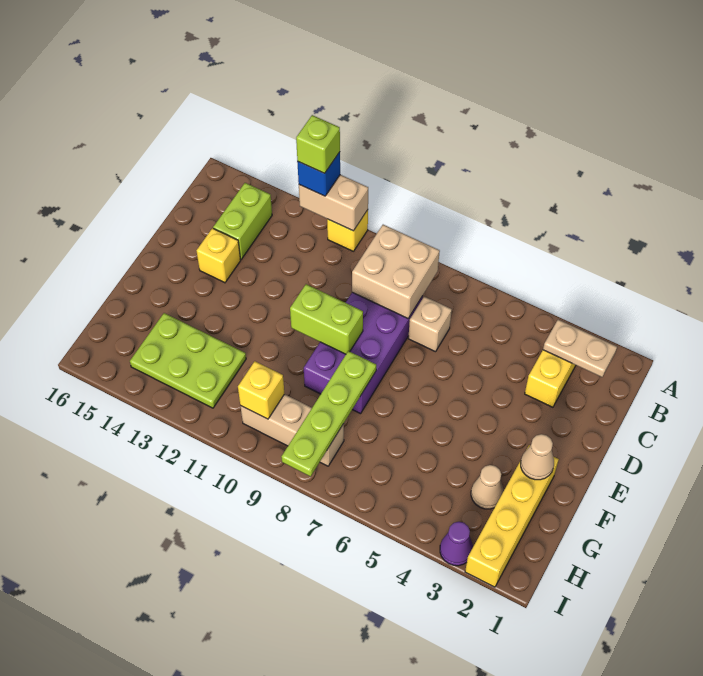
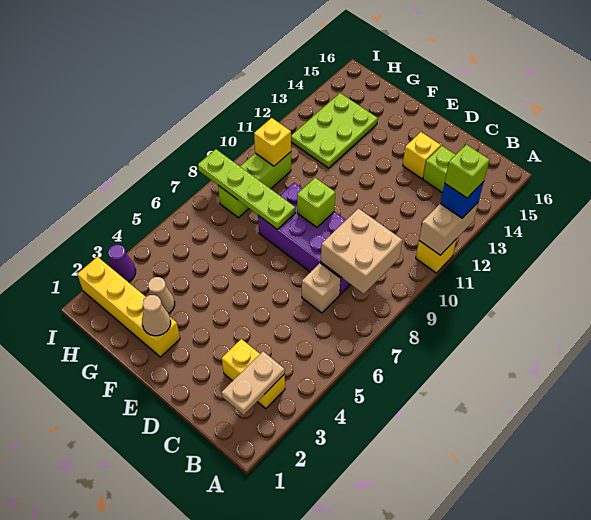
lime 1x2 brick [290,284,363,354] -> lime 1x1 brick [297,178,335,227]
tan 1x3 brick [241,394,344,466] -> lime 1x3 brick [218,152,291,218]

